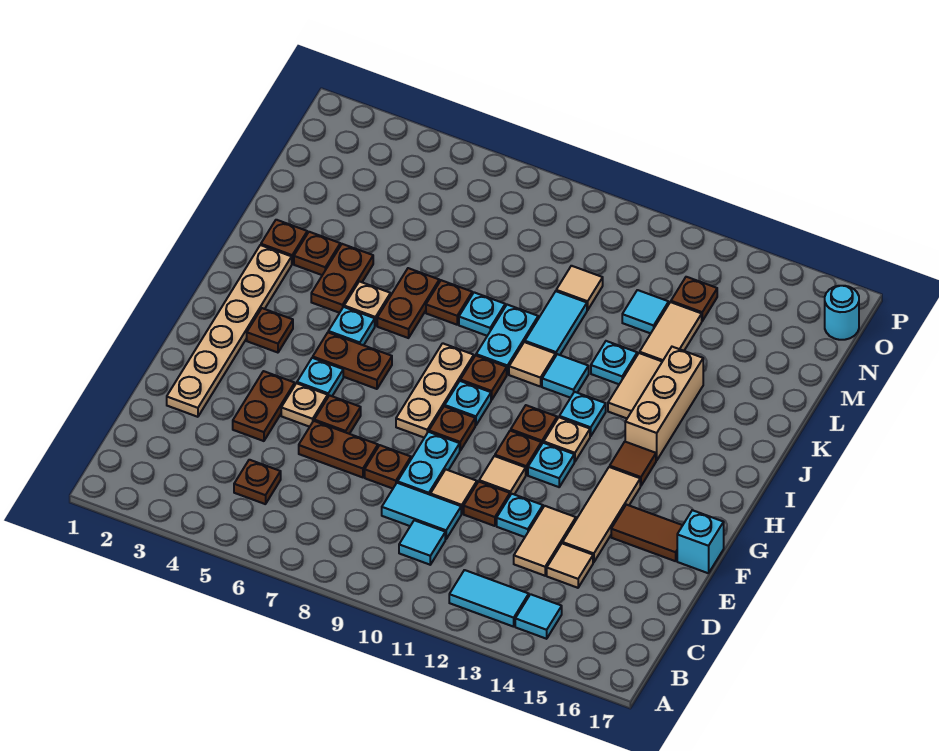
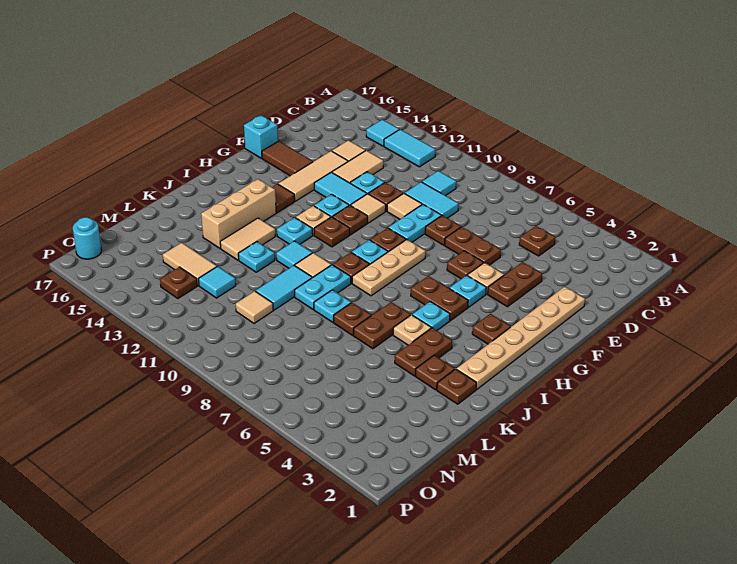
none -> cyan 1x2 tile [314,172,367,205]
tan 1x2 tile [640,302,702,361] -> tan 1x2 tile turned to [163,243,217,285]

